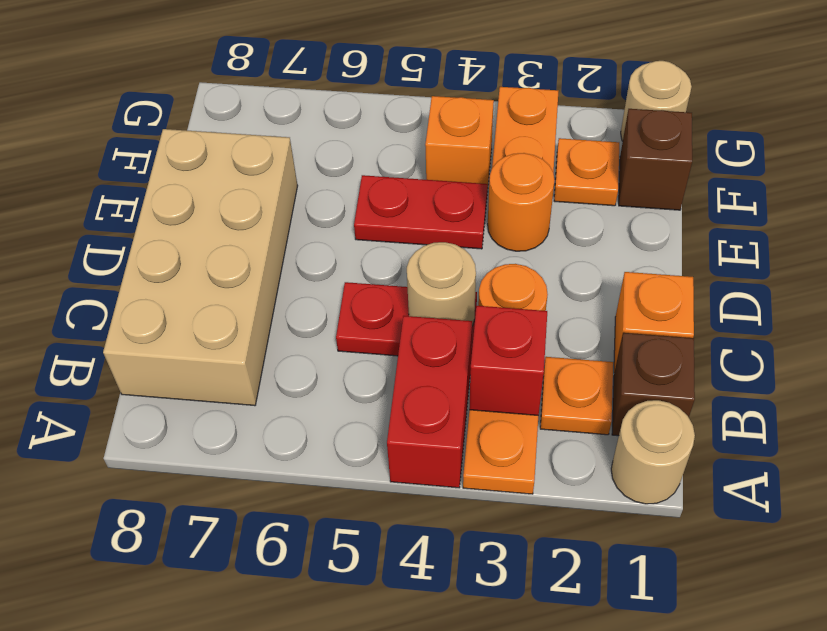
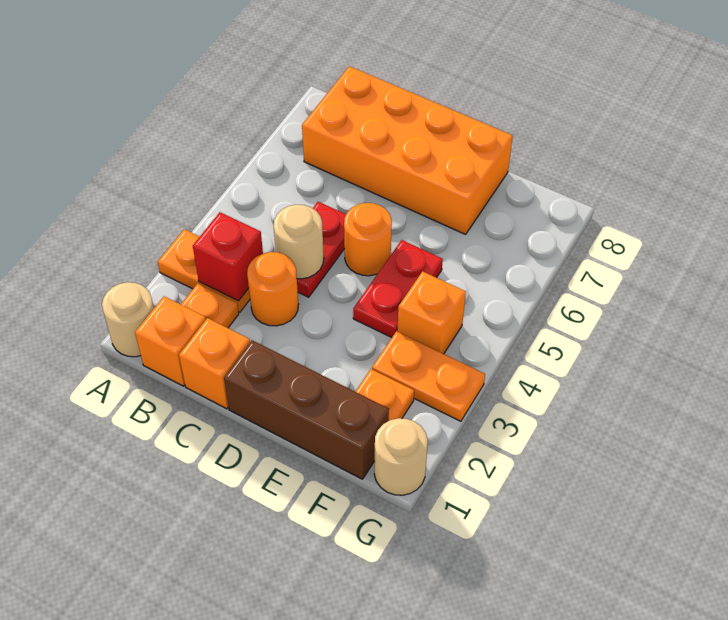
red 1x2 brick [387,316,472,488] -> none
brown 1x1 brick [612,333,695,436] -> orange 1x1 brick [135,296,206,386]
tan 2x4 brick [103,129,297,406] -> orange 2x4 brick [302,66,513,234]
orange 1x1 round brick [488,153,555,251] -> orange 1x1 round brick moved to [344,203,392,276]
brown 1x1 brick [619,109,692,210] -> brown 1x3 brick [224,340,389,479]

